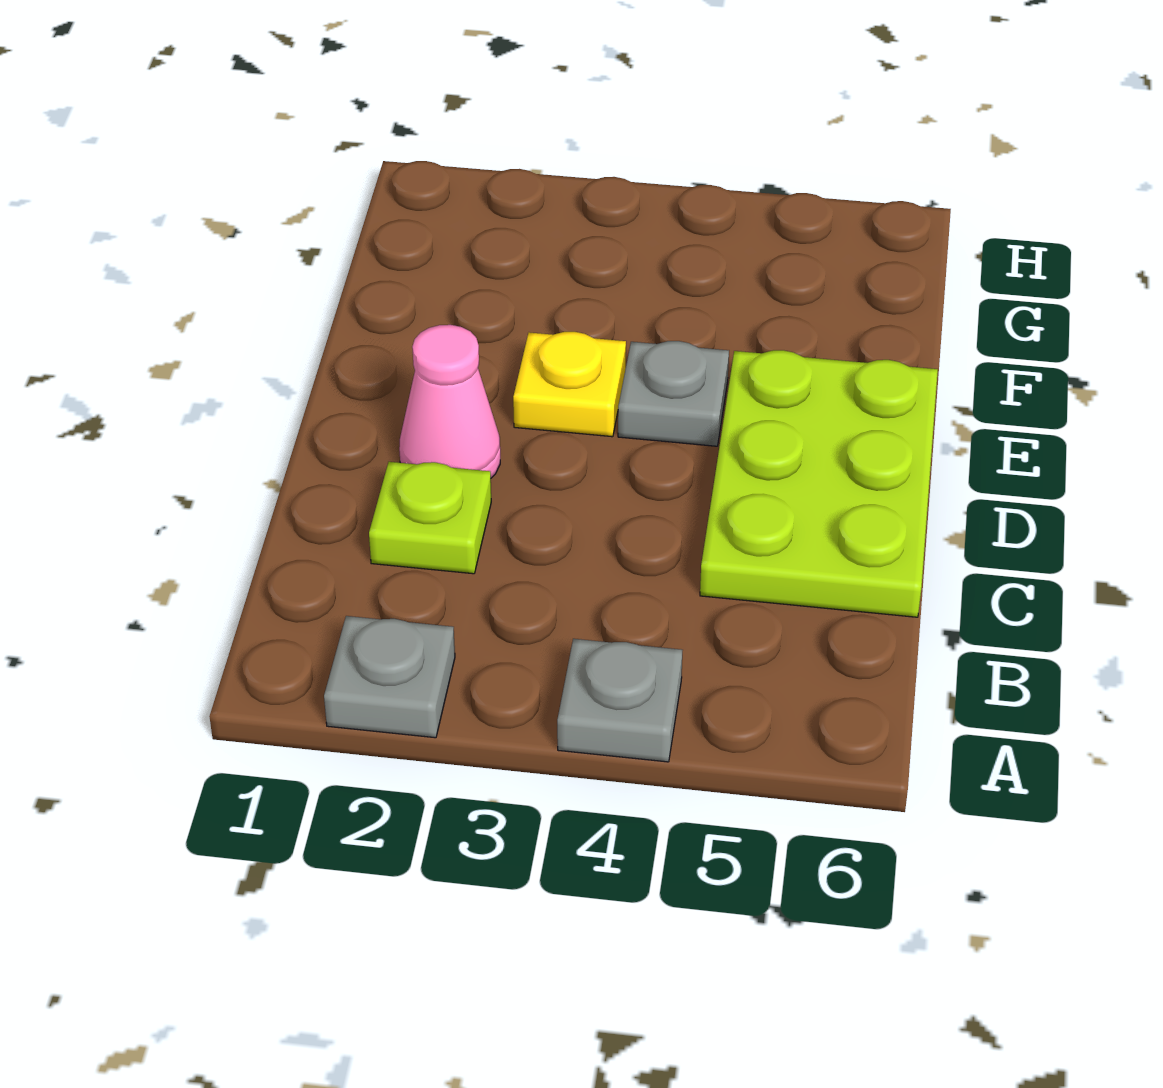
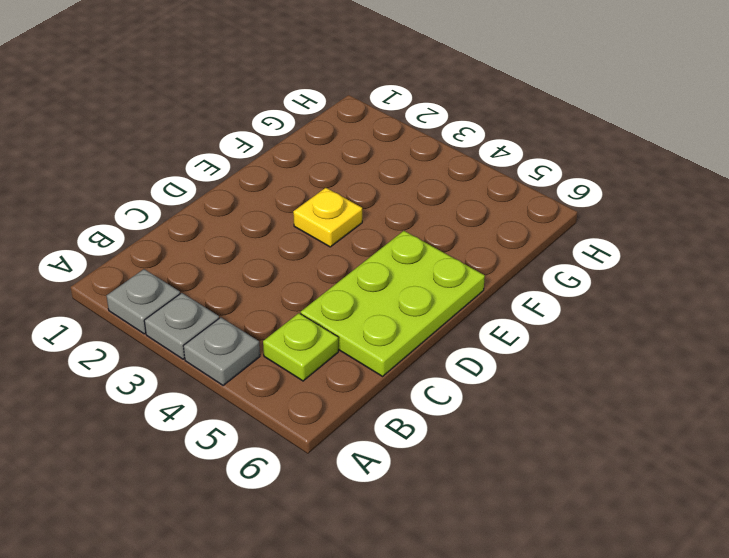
lime 1x1 plate [369,462,491,574] -> lime 1x1 plate moved to [263,313,338,381]
pink 1x1 cone [399,325,500,478] -> none
grey 1x1 plate [618,341,729,446] -> grey 1x1 plate moved to [144,293,219,359]

